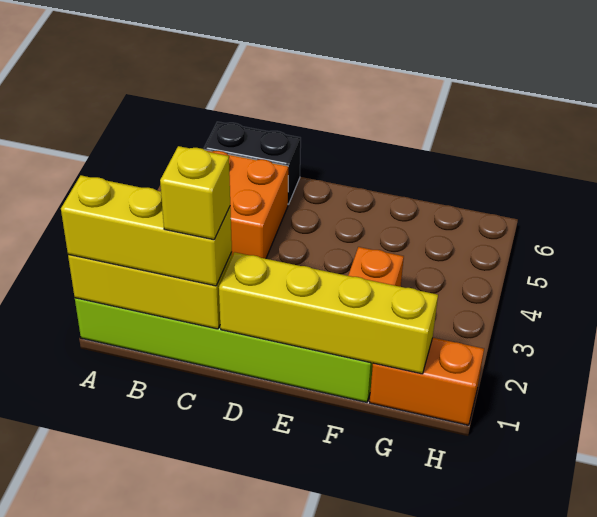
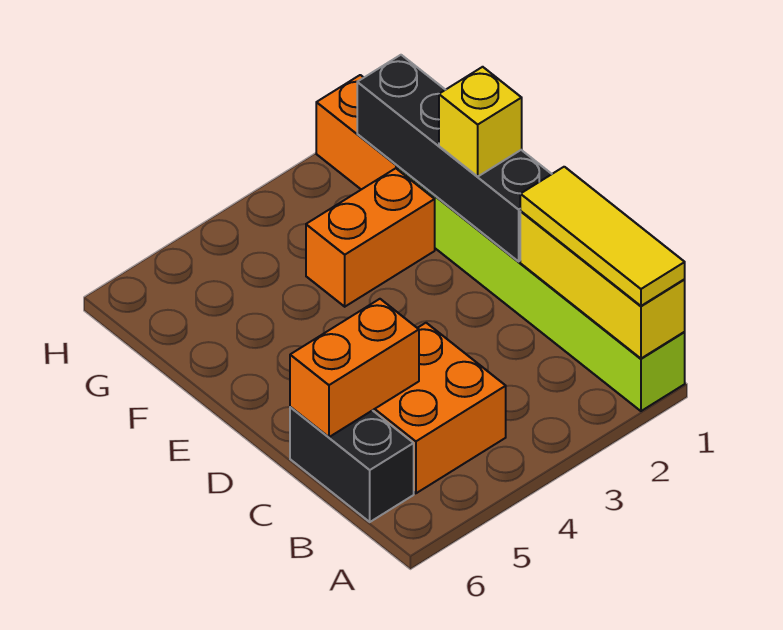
yellow 1x3 brick [61,175,232,286] -> yellow 1x3 tile [520,167,685,306]
yellow 1x1 brick [160,146,230,240] -> yellow 1x1 brick moved to [439,67,522,176]
none -> orange 1x2 brick [290,299,419,437]
yellow 1x4 brick [219,252,438,374] -> black 1x4 brick [357,55,551,261]

